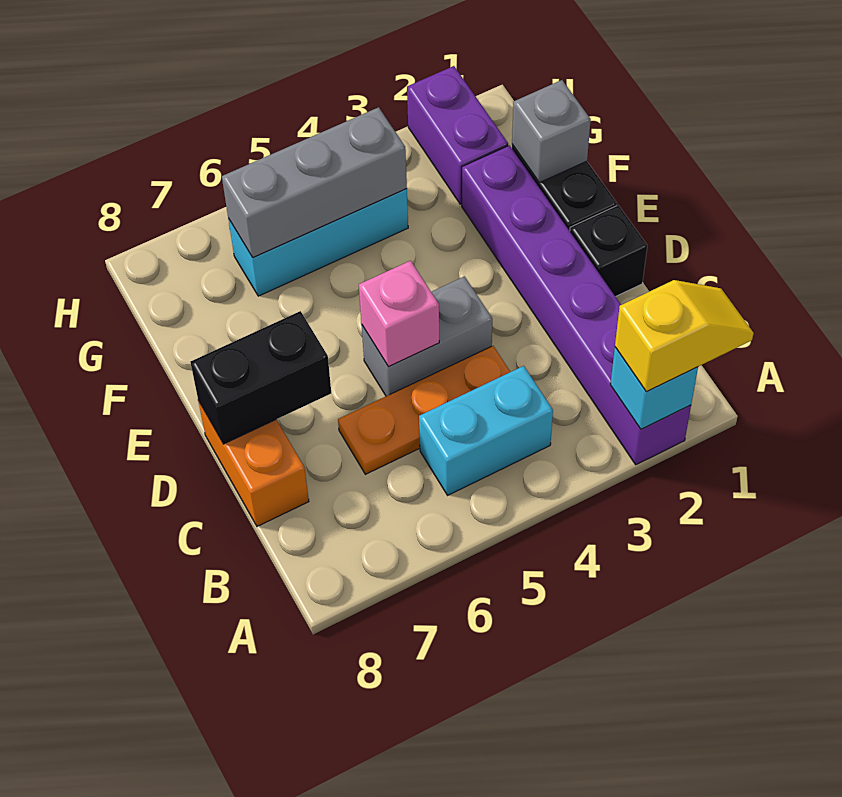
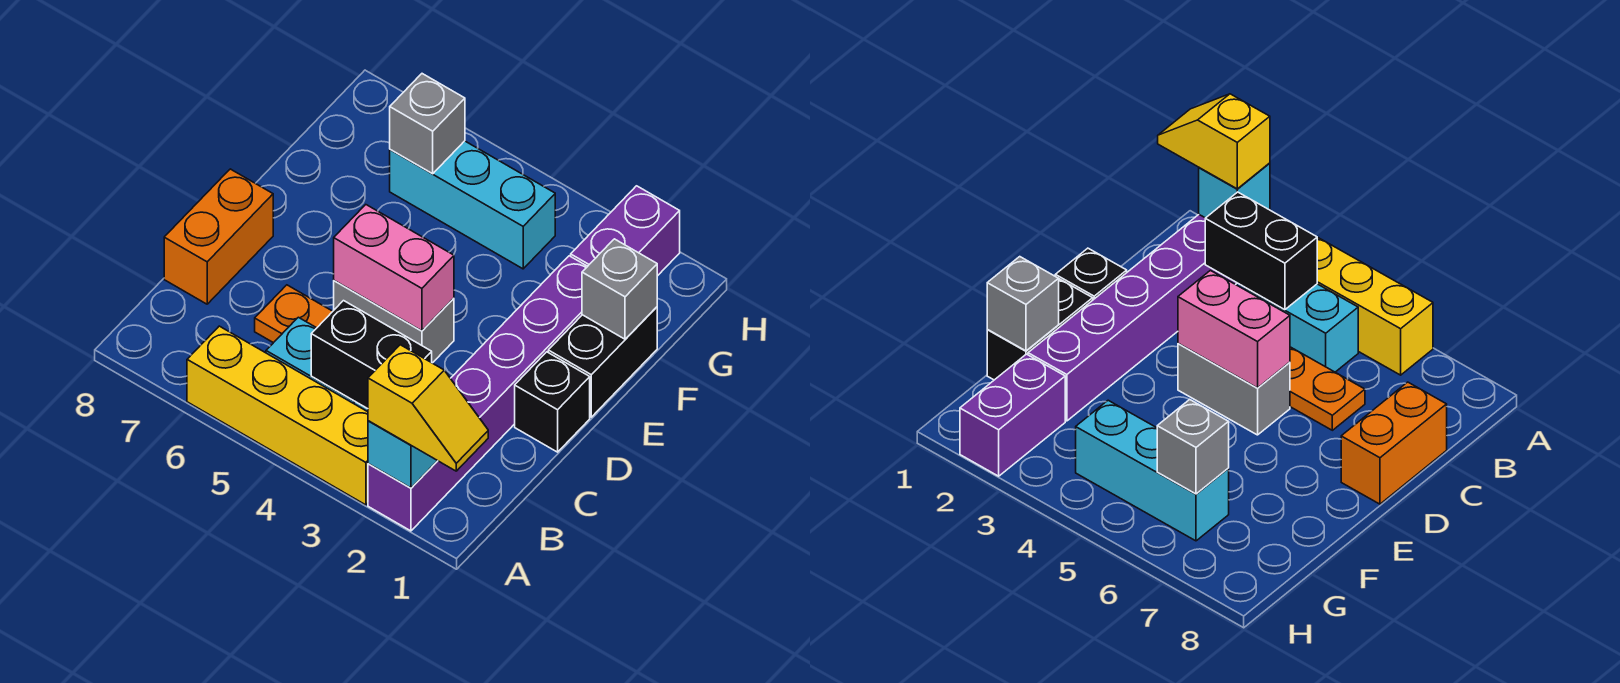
none -> yellow 1x4 brick [187,326,368,505]
pink 1x1 brick [359,261,439,367] -> pink 1x2 brick [334,205,454,331]
black 1x2 brick [191,311,331,444] -> black 1x2 brick moved to [311,301,432,409]
grey 1x3 brick [222,107,407,257] -> grey 1x1 brick [390,74,465,174]

